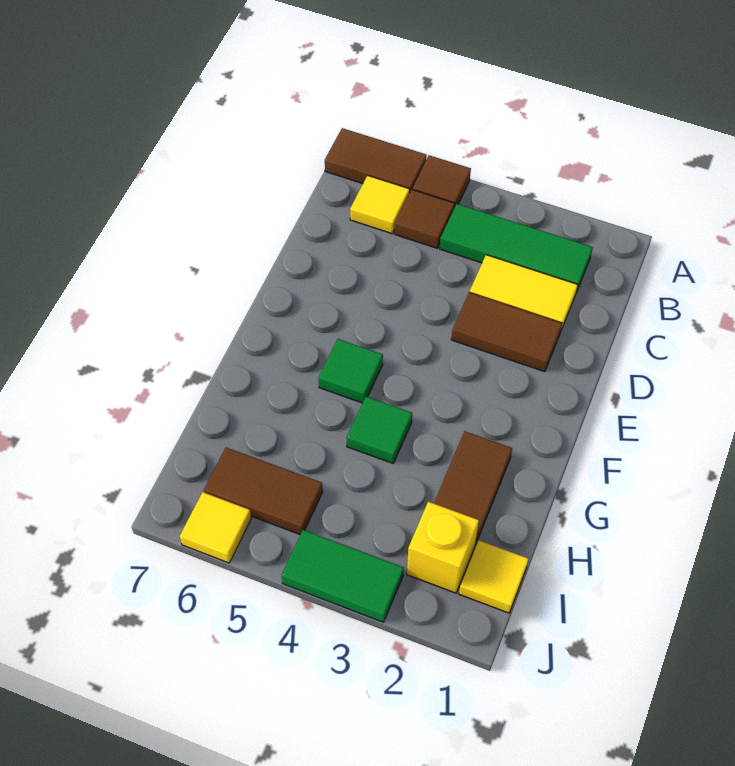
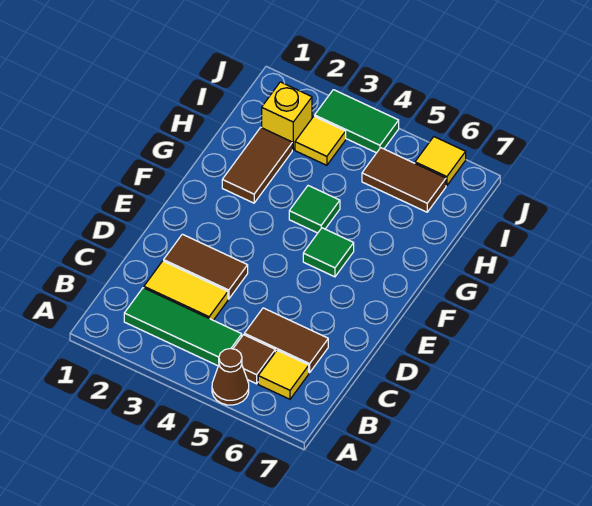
brown 1x1 tile [413,155,471,208] -> brown 1x1 cone [212,349,249,405]
brown 1x2 tile [325,128,427,194] -> brown 1x2 tile moved to [244,308,328,373]
yellow 1x1 tile [459,540,529,613] -> yellow 1x1 tile moved to [295,116,346,165]

